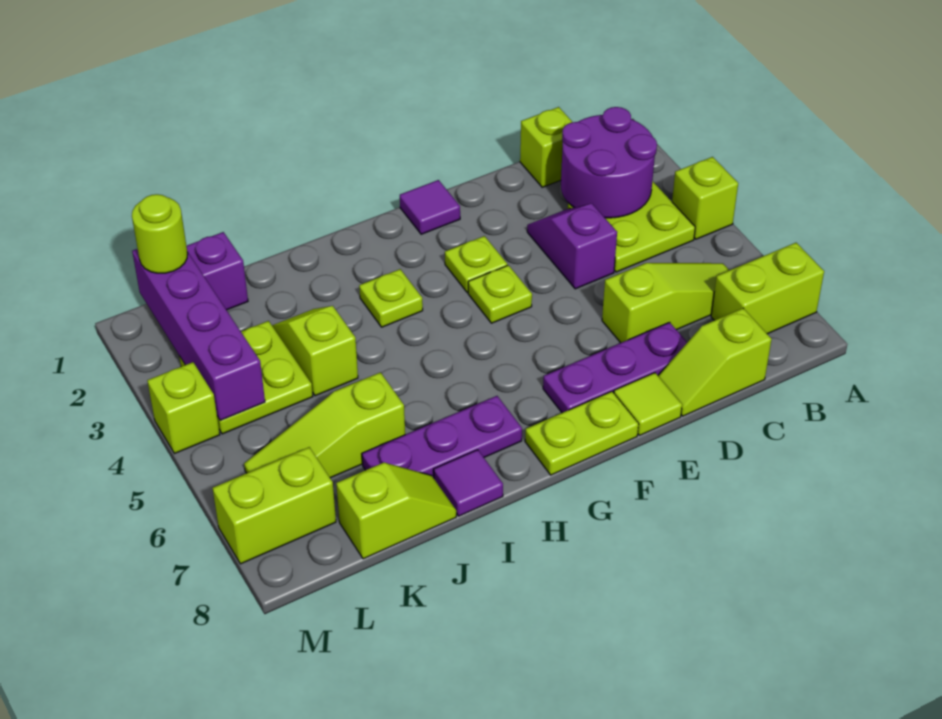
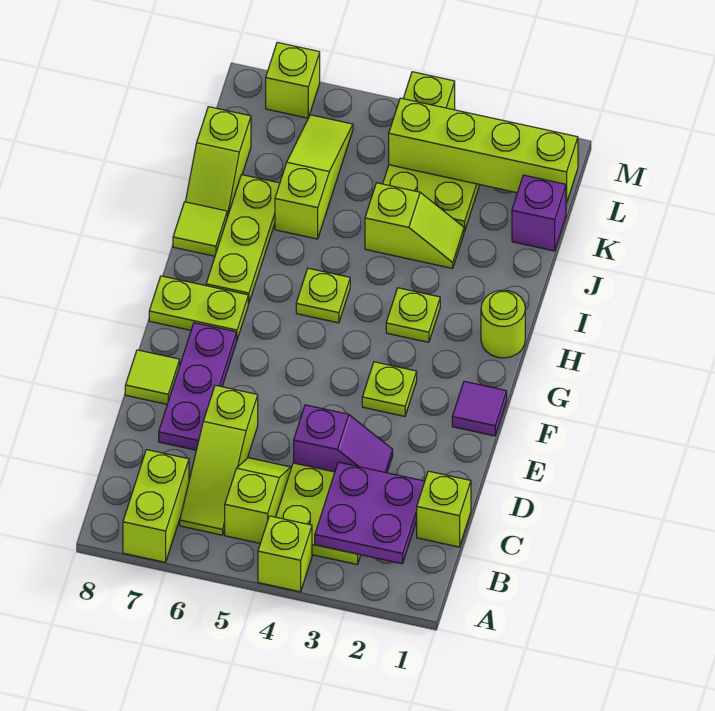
purple 2x2 round brick [561,107,657,218] -> purple 2x2 plate [315,462,425,564]
lime 1x2 slope [658,308,772,416] -> lime 1x2 slope moved to [225,458,291,543]
lime 1x1 plate [468,265,532,323] -> lime 1x1 plate moved to [296,268,350,323]
lime 1x2 plate [525,391,639,475] -> lime 1x2 plate turned to [149,276,248,339]
purple 1x3 plate [362,396,522,478] -> lime 1x3 plate [206,175,280,303]
purple 1x1 tile [434,450,503,516] -> lime 1x1 tile [173,202,227,256]
purple 1x4 brick [132,249,265,420] -> lime 1x4 brick [389,98,578,203]
lime 1x1 round brick [132,194,188,273] -> lime 1x1 round brick moved to [481,290,525,358]
lime 1x2 brick [213,447,336,564] -> lime 1x1 brick [266,42,320,118]

